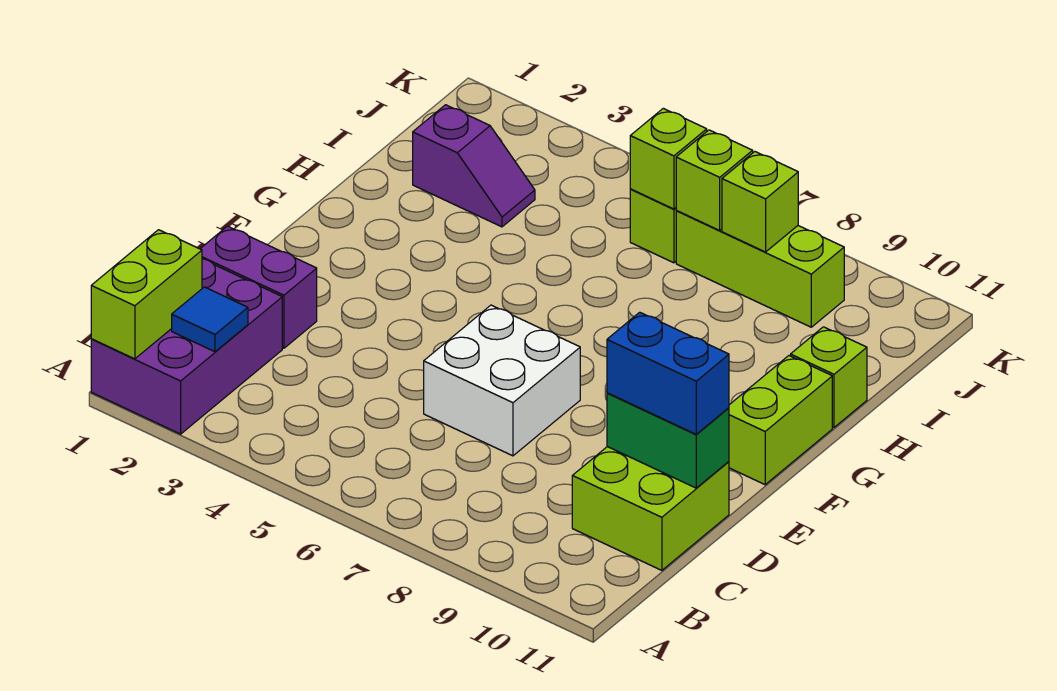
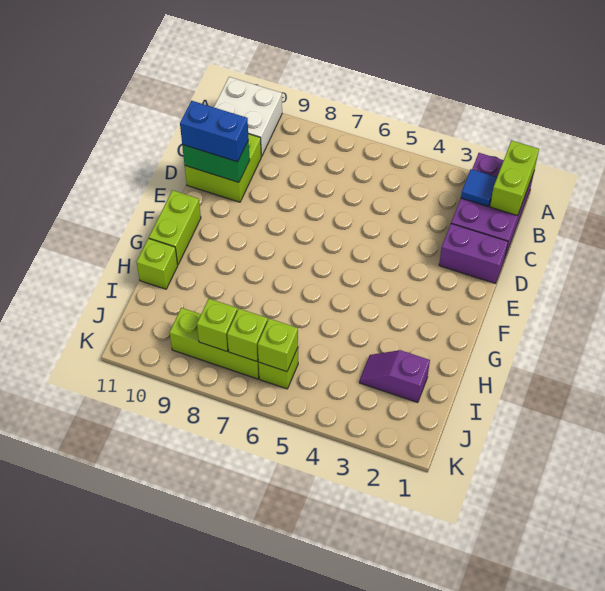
white 2x2 brick [424,305,580,456] -> white 2x2 brick moved to [214,77,282,157]

